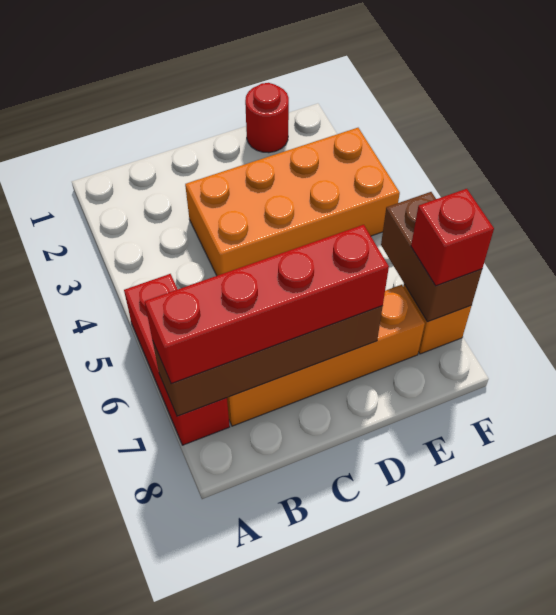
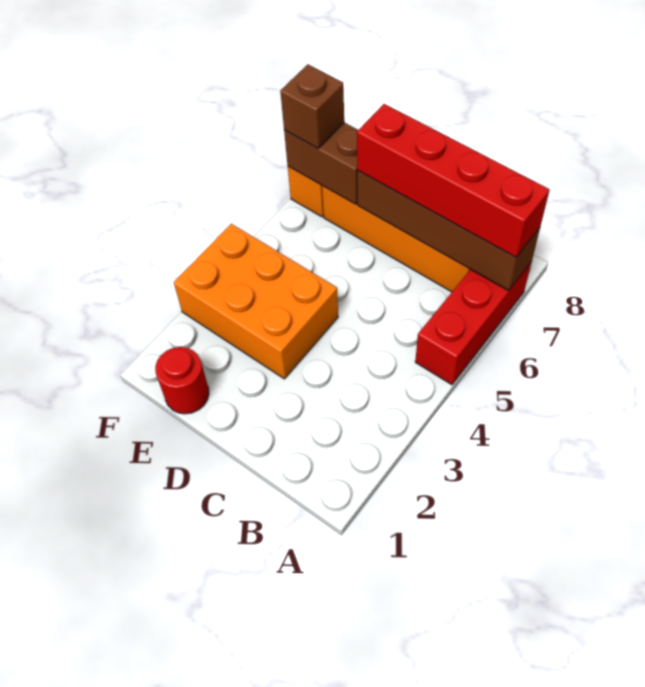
orange 2x4 brick [185,128,400,276] -> orange 2x3 brick [174,224,338,379]
brown 1x2 brick [381,192,482,322] -> brown 1x2 brick turned to [284,123,358,204]
red 1x1 brick [411,189,494,286] -> brown 1x1 brick [280,64,344,148]

